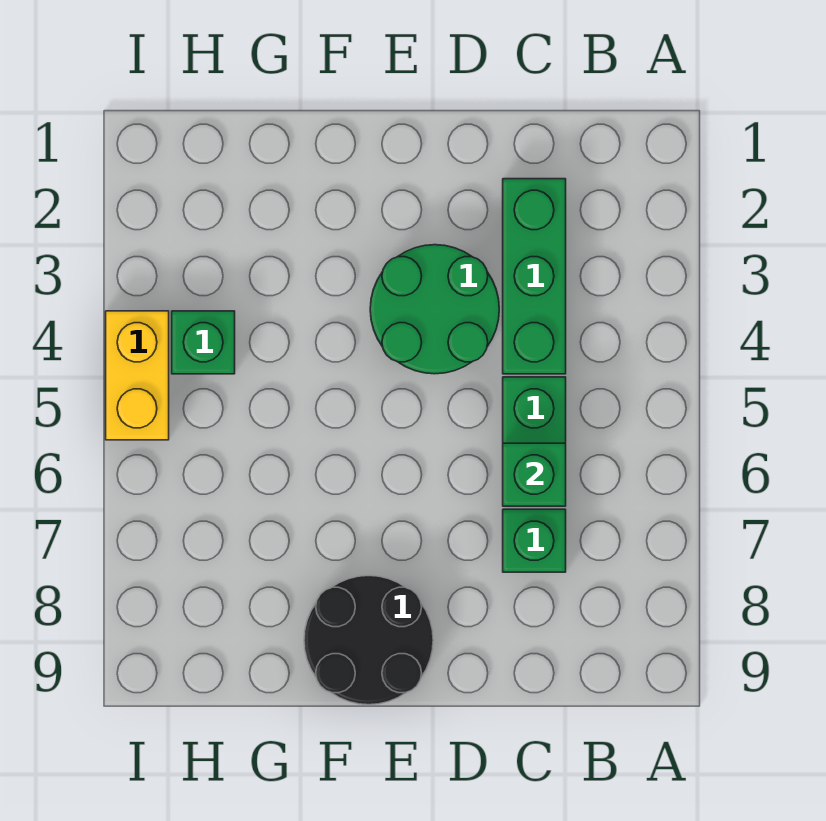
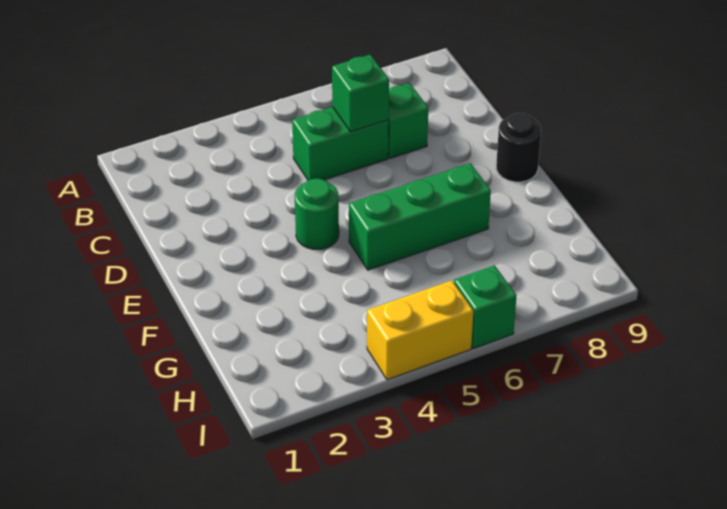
green 1x3 brick [503,179,566,374] -> green 1x3 brick moved to [349,163,491,270]
green 2x2 round brick [370,245,499,374] -> green 1x1 round brick [295,179,339,249]
black 2x2 round brick [304,576,433,705] -> black 1x1 round brick [496,113,541,182]
green 1x1 brick [172,311,235,374] -> green 1x1 brick moved to [454,265,517,349]

